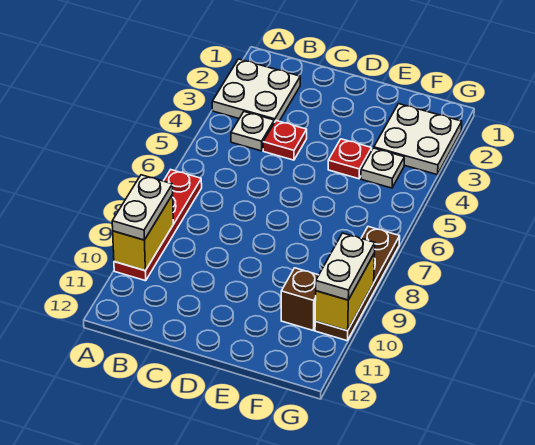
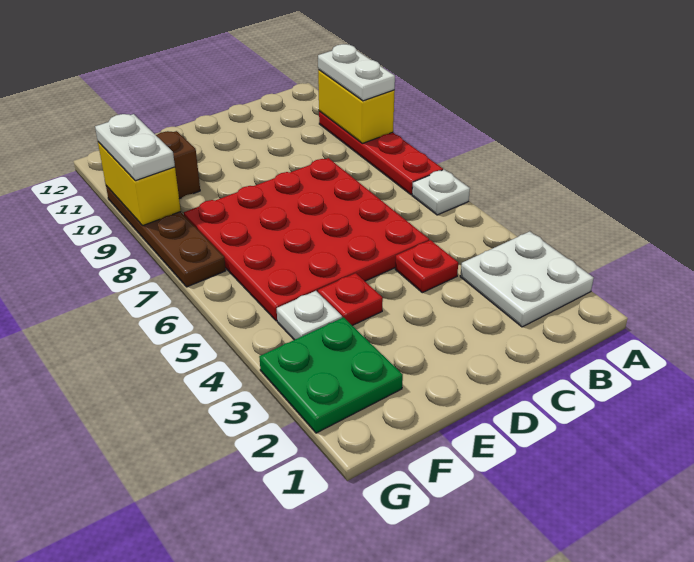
white 1x1 plate [231,112,274,151] -> white 1x1 plate moved to [412,170,470,215]
none -> red 4x4 plate [184,158,429,321]
white 2x2 plate [374,104,462,175] -> green 2x2 plate [259,317,403,433]

